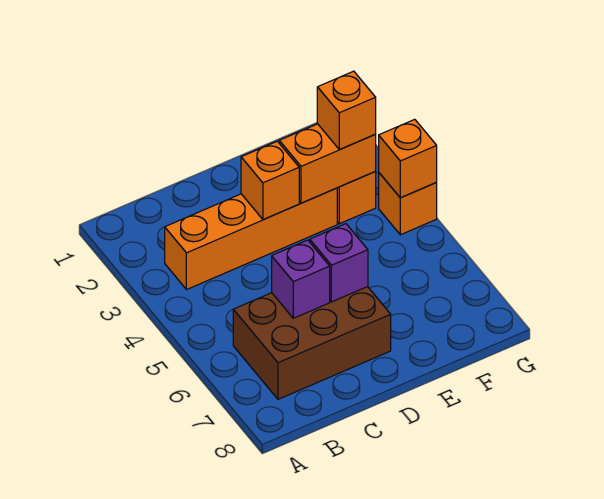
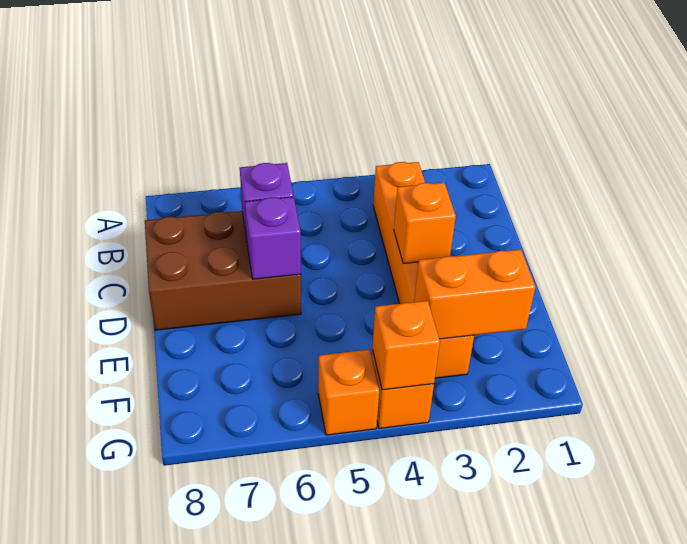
brown 2x3 brick [233,287,391,399] -> brown 2x3 brick turned to [145,211,301,330]
orange 1x2 brick [279,124,376,203] -> orange 1x2 brick turned to [414,249,536,339]
orange 1x1 brick [317,71,376,150] -> orange 1x1 brick moved to [318,350,379,435]

